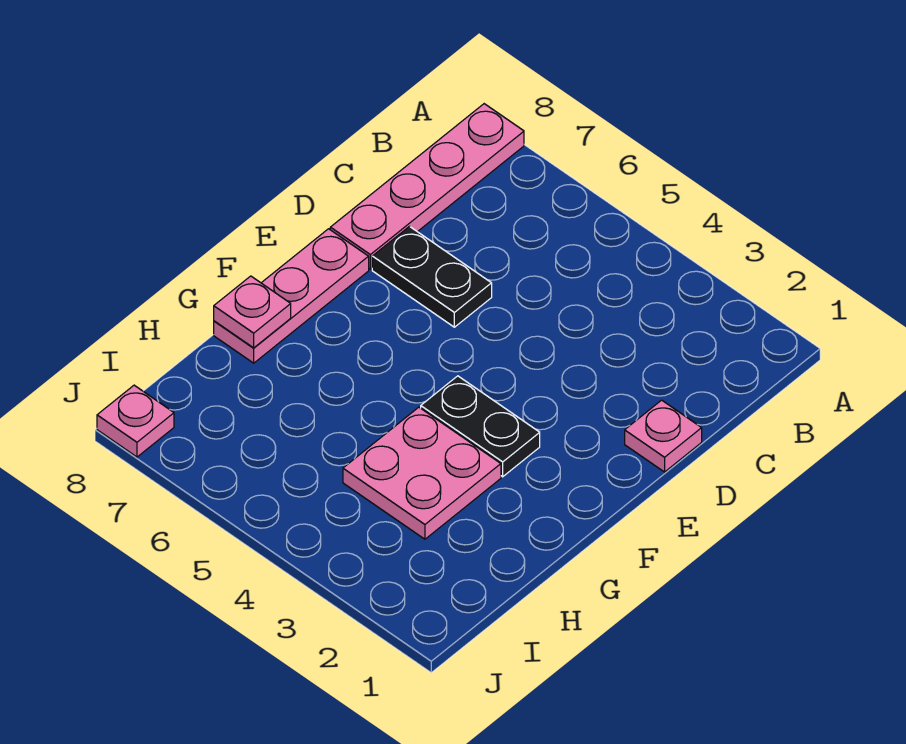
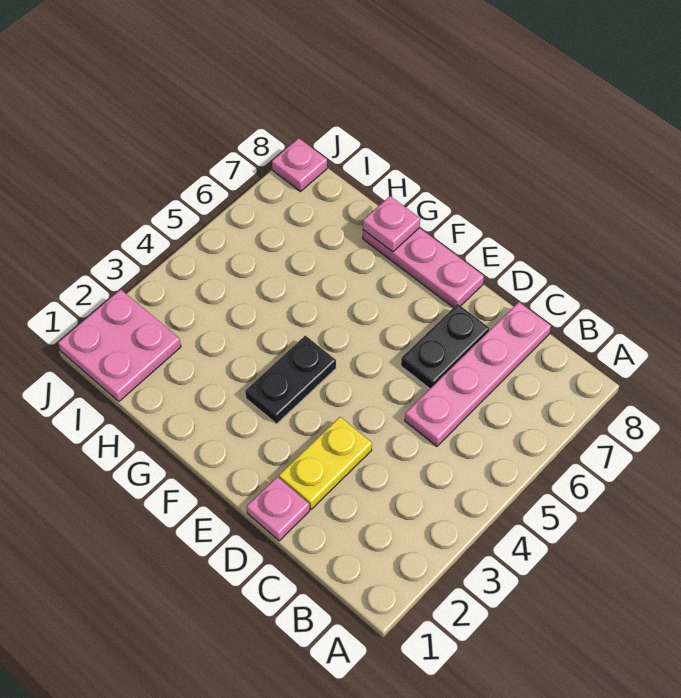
pink 1x4 plate [330,104,524,269] -> pink 1x4 plate turned to [405,302,551,447]
none -> yellow 1x2 plate [279,417,372,509]
pink 2x2 plate [343,407,501,539] -> pink 2x2 plate moved to [58,289,181,401]

